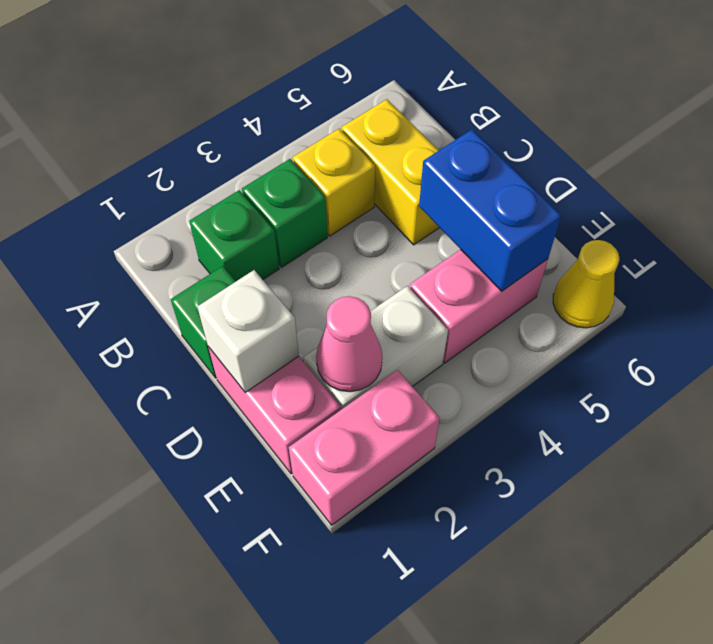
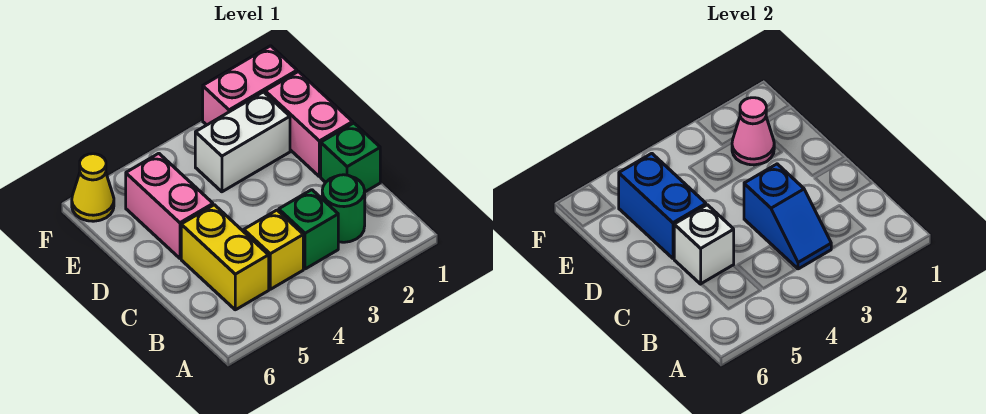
green 1x1 brick [189,190,279,281] -> green 1x1 round brick [322,175,365,242]
none -> blue 1x2 slope [744,164,831,269]
white 1x1 brick [197,270,299,393] -> white 1x1 brick moved to [674,205,734,284]
pink 1x2 brick [410,249,548,363] -> pink 1x2 brick turned to [126,153,213,258]

